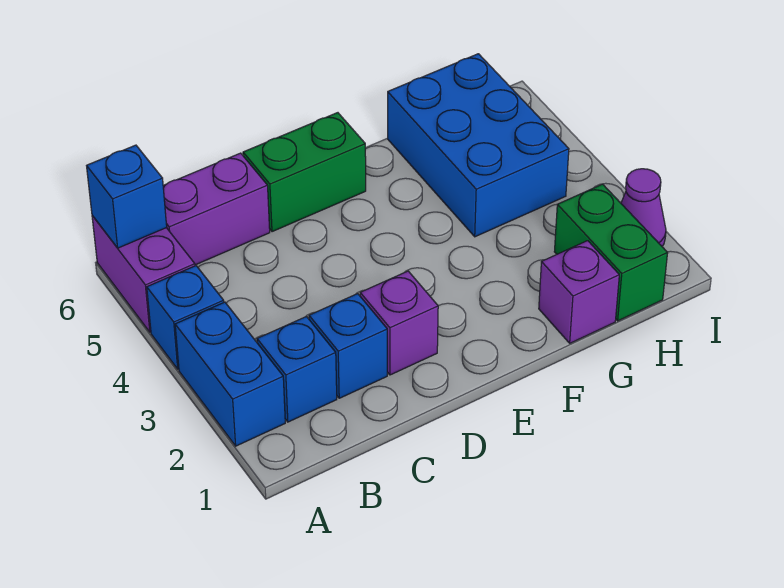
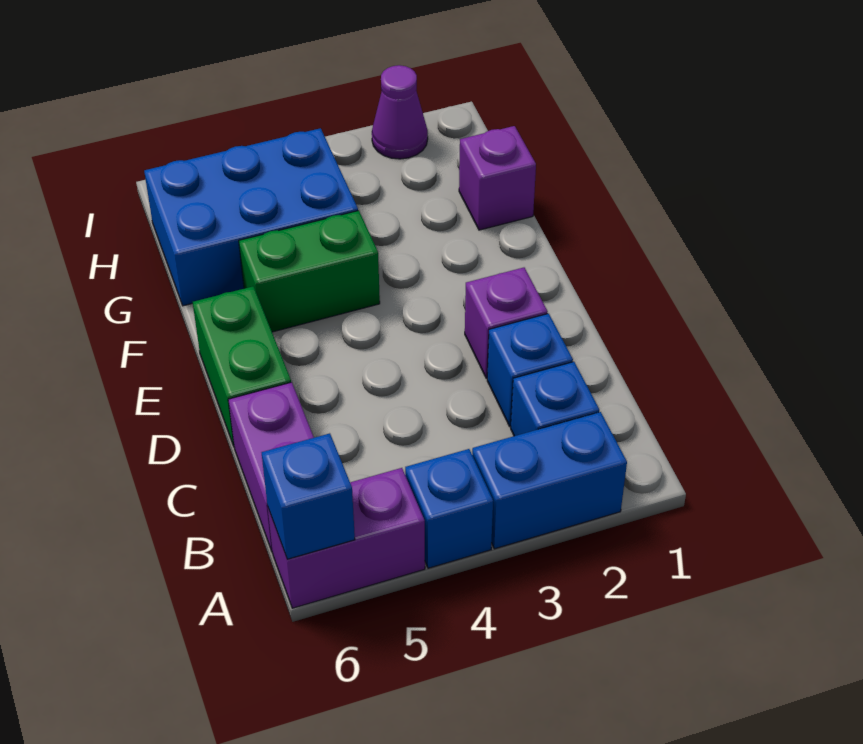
green 1x2 brick [554,184,668,321] -> green 1x2 brick moved to [239,211,380,332]

